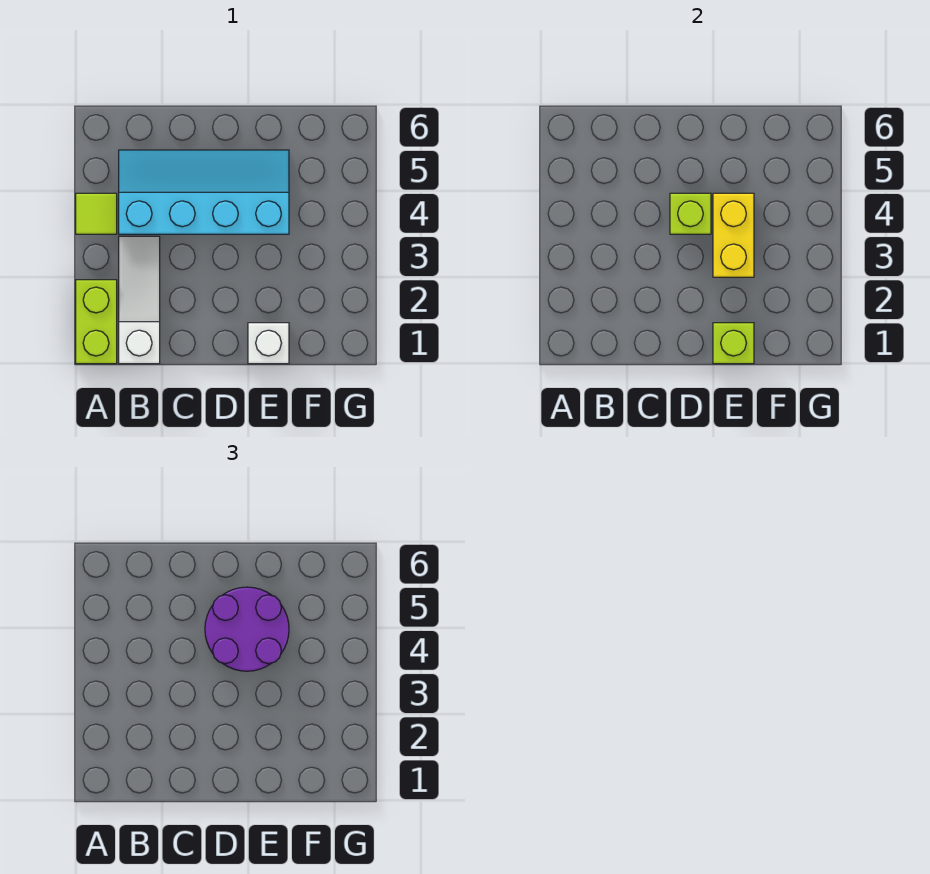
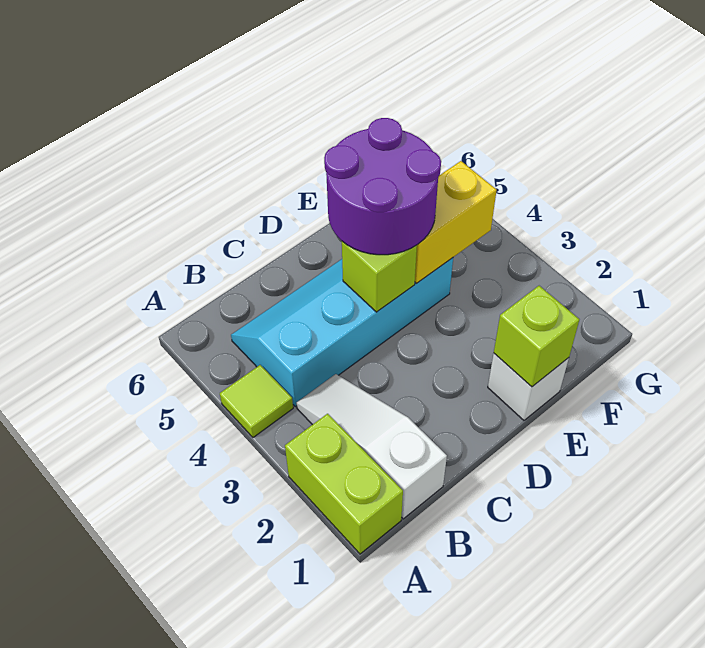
yellow 1x2 brick [713,193,754,277] -> yellow 1x2 brick turned to [415,161,497,283]

